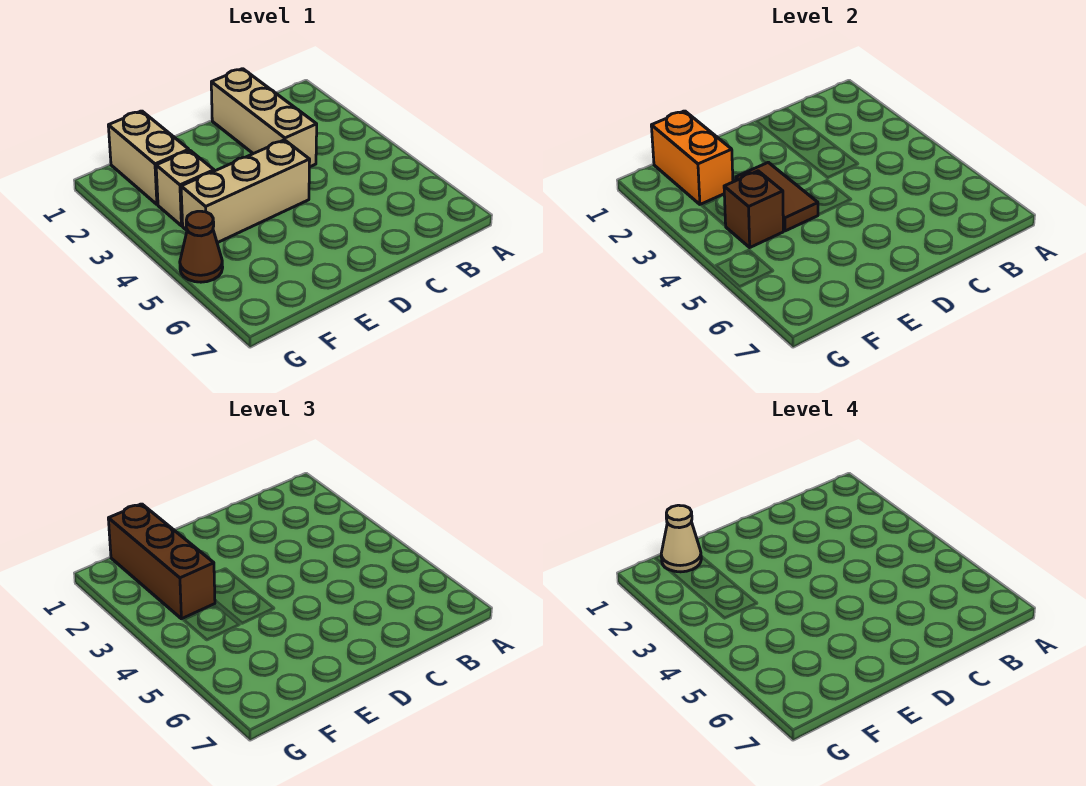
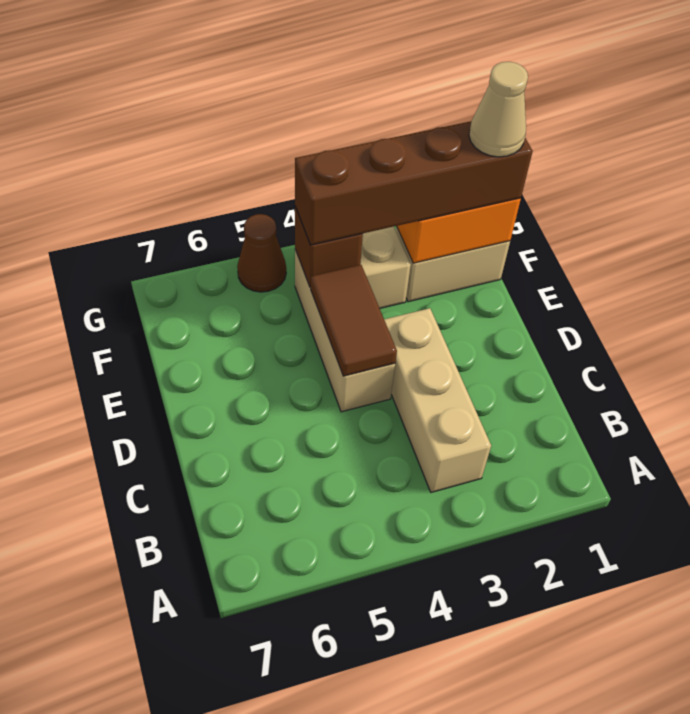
tan 1x3 brick [211,69,317,167] -> tan 1x3 brick turned to [384,308,491,492]
brown 1x2 tile [736,162,818,231] -> brown 1x2 tile turned to [311,265,397,376]
brown 1x3 brick [108,504,215,619] -> brown 1x4 brick [295,121,533,245]

